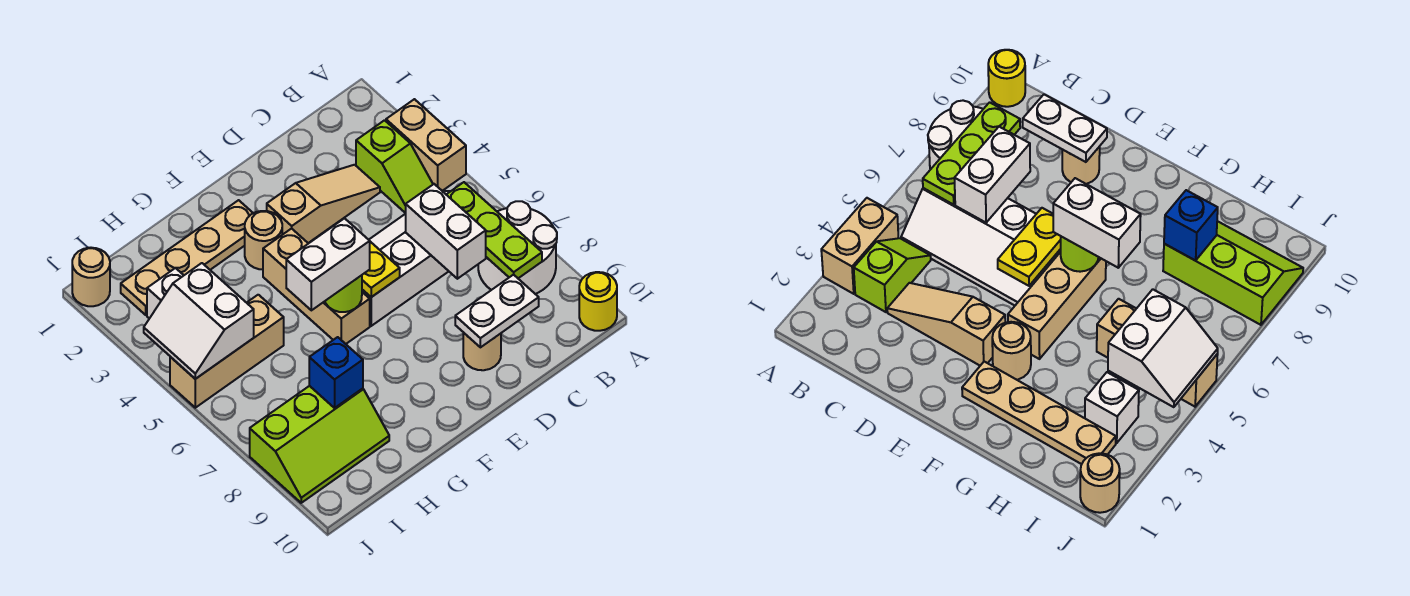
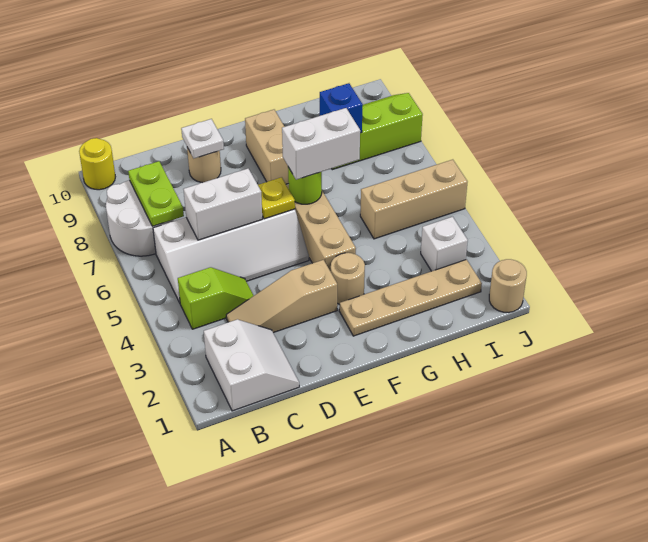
tan 1x2 brick [386,99,466,191] -> tan 1x2 brick moved to [245,110,289,184]
lime 1x2 slope [356,120,433,213] -> lime 1x2 slope turned to [178,267,254,329]
lime 1x3 plate [446,182,542,278] -> lime 1x2 plate [128,161,184,226]
white 1x2 brick [406,184,486,279] -> white 1x2 brick turned to [184,169,262,240]
white 1x2 plate [455,275,539,347] -> white 1x1 plate [181,119,224,158]
yellow 1x2 plate [362,242,400,297] -> yellow 1x1 plate [258,177,295,219]
white 2x2 slope [144,263,254,379] -> white 2x2 slope moved to [204,319,299,411]

